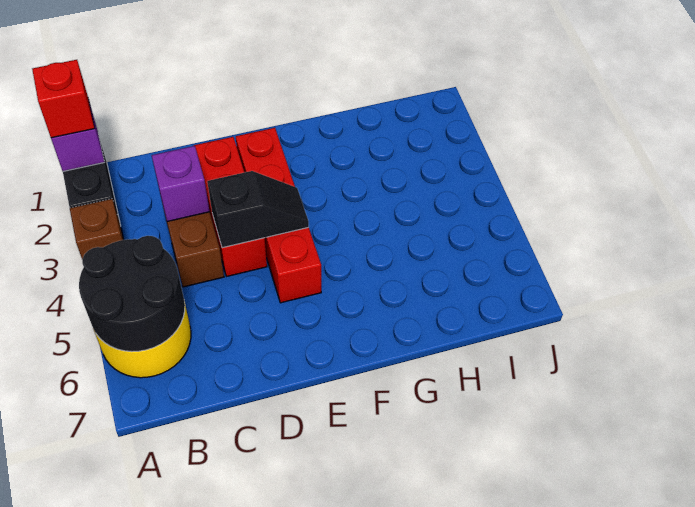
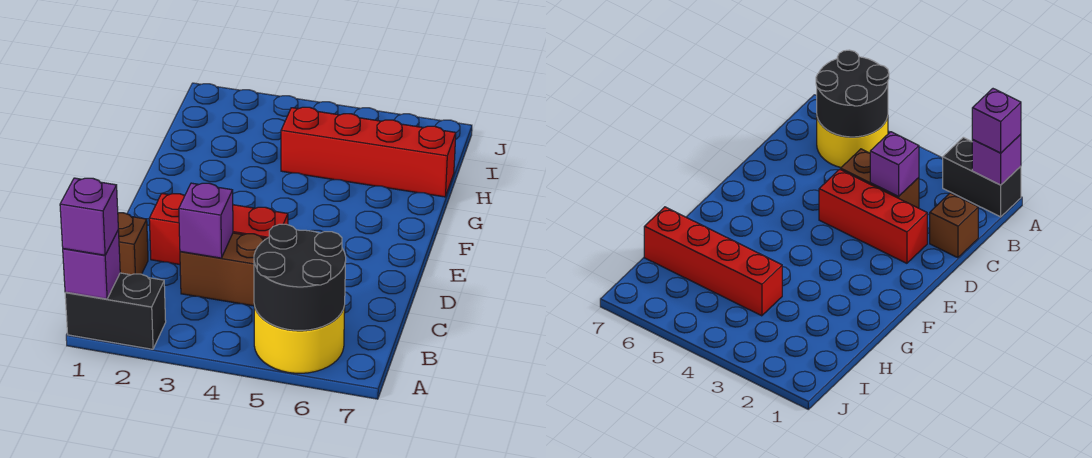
red 1x1 brick [32,60,95,138] -> purple 1x1 brick [60,178,118,255]
brown 1x1 brick [70,199,124,259] -> brown 1x1 brick moved to [118,213,148,275]
black 1x2 slope [207,171,309,248] -> none
red 1x4 brick [236,128,321,303] -> red 1x4 brick moved to [281,107,456,197]

